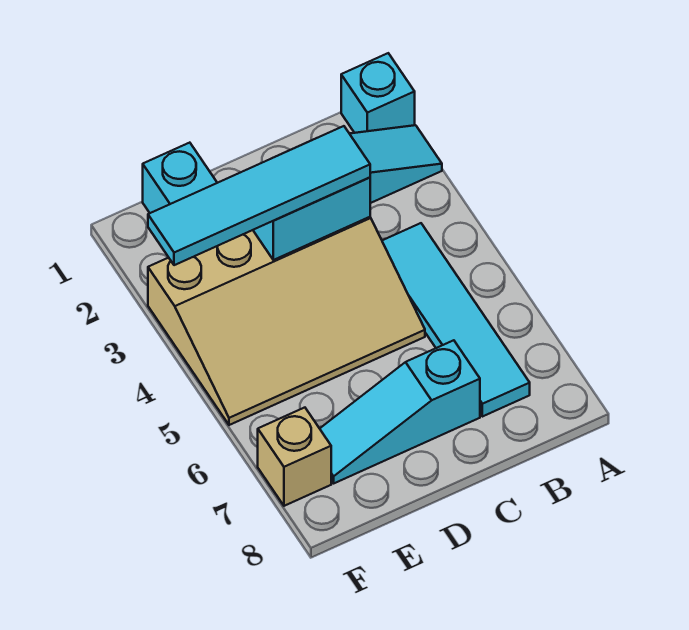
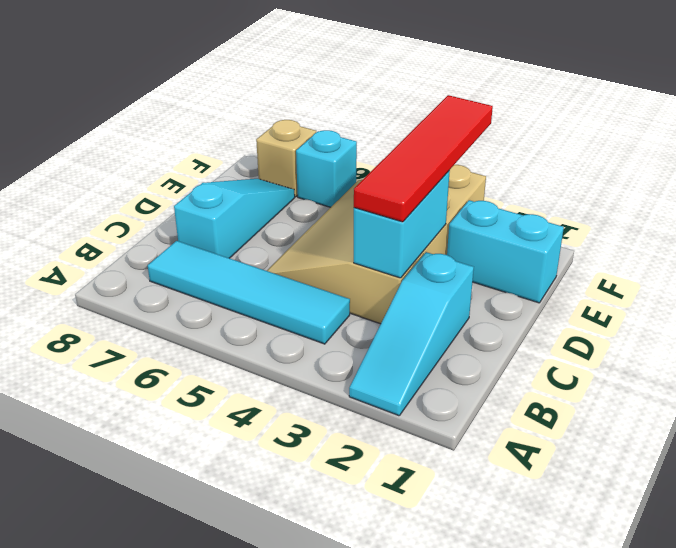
cyan 1x1 brick [341,53,415,133] -> cyan 1x1 brick moved to [296,130,357,207]
cyan 1x4 tile [148,126,370,265] -> red 1x4 tile [354,95,493,222]

